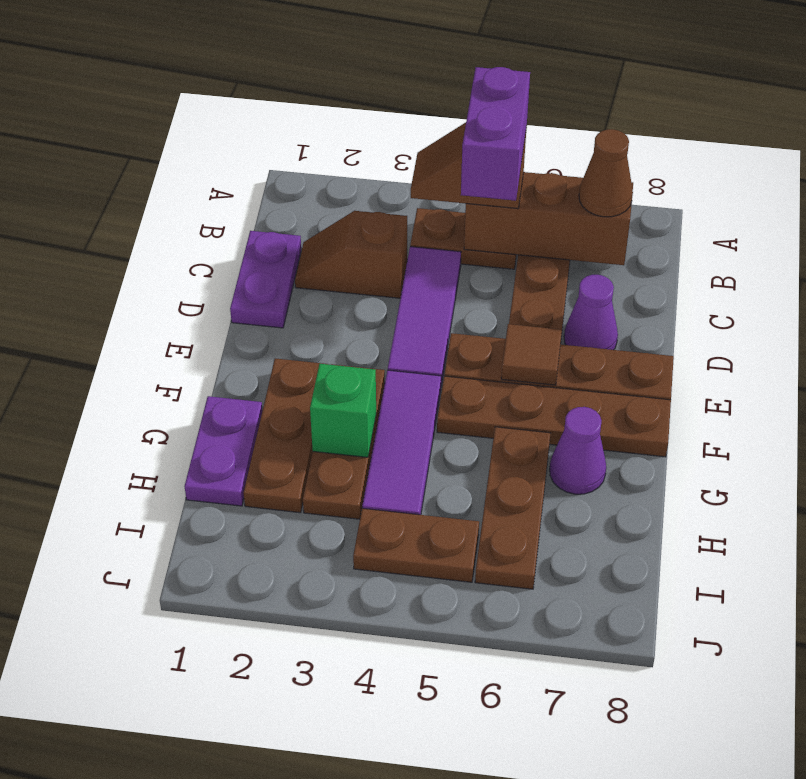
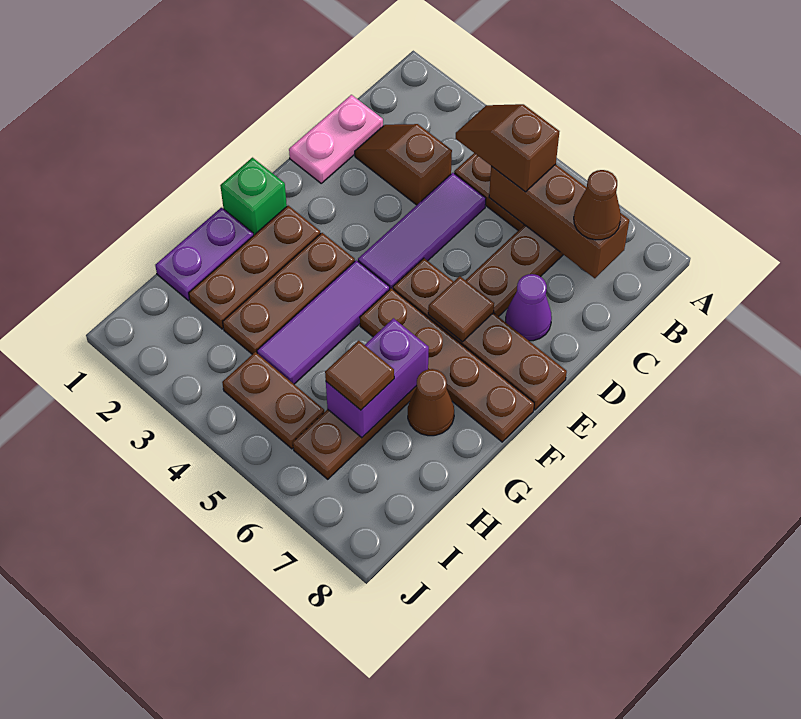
purple 1x2 brick [461,67,530,201] -> purple 1x2 brick moved to [326,318,429,438]
purple 1x2 plate [230,231,301,328] -> pink 1x2 plate [289,95,383,183]
green 1x1 brick [310,364,376,457] -> green 1x1 brick moved to [220,158,287,235]
purple 1x1 cone [550,407,606,494] -> brown 1x1 cone [408,369,454,436]
none -> brown 1x1 tile [325,341,394,410]

